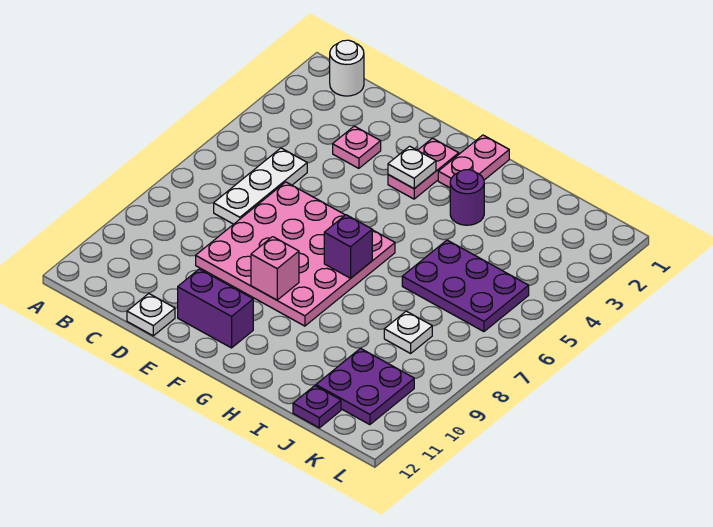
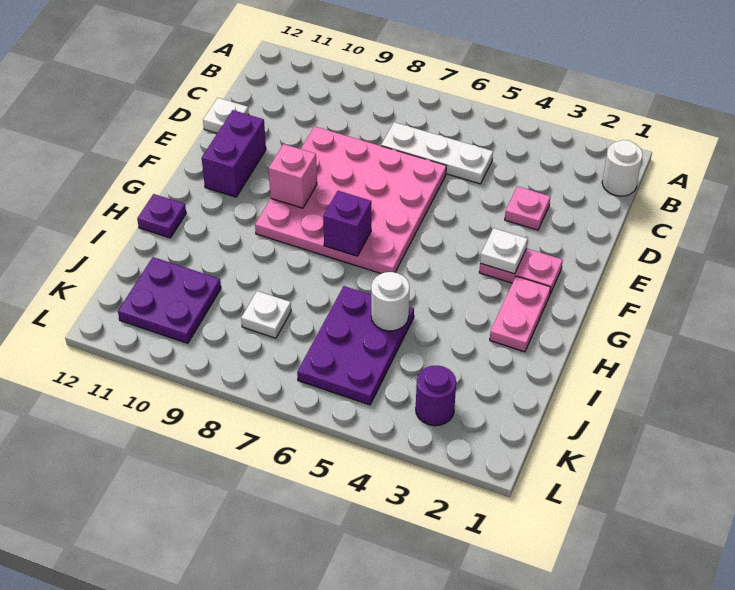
pink 1x2 plate [438,135,509,188] -> pink 1x2 plate turned to [490,276,551,352]
purple 1x1 round brick [450,170,484,225] -> purple 1x1 round brick moved to [416,365,456,426]
none -> white 1x1 round brick [371,272,410,331]
purple 1x1 plate [293,386,341,428] -> purple 1x1 plate moved to [137,194,186,238]

